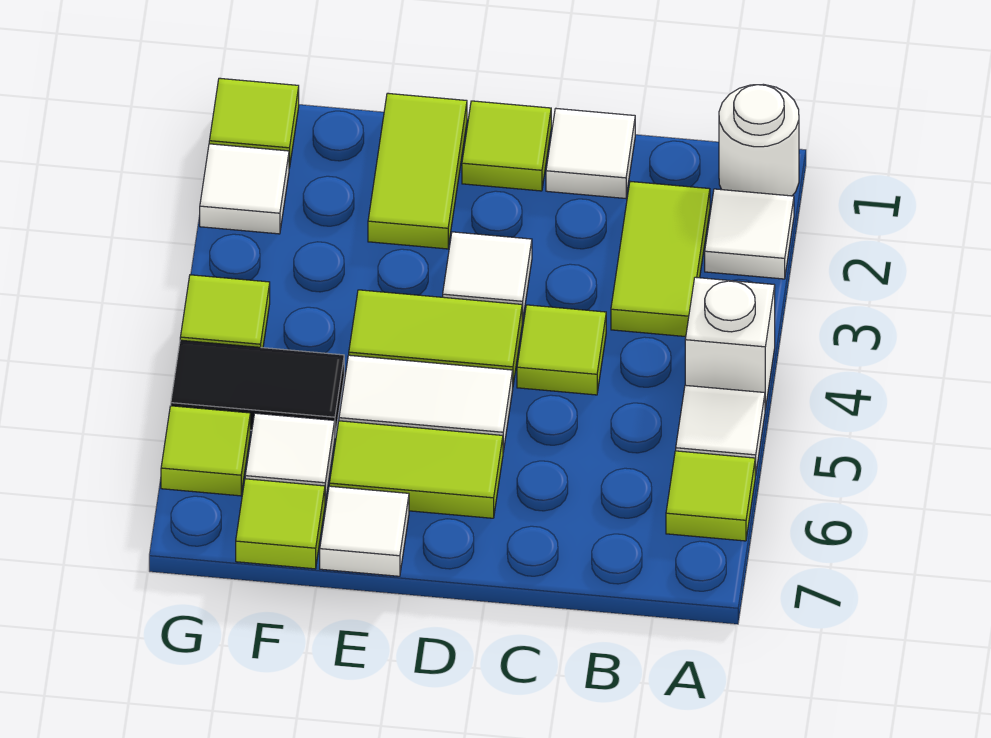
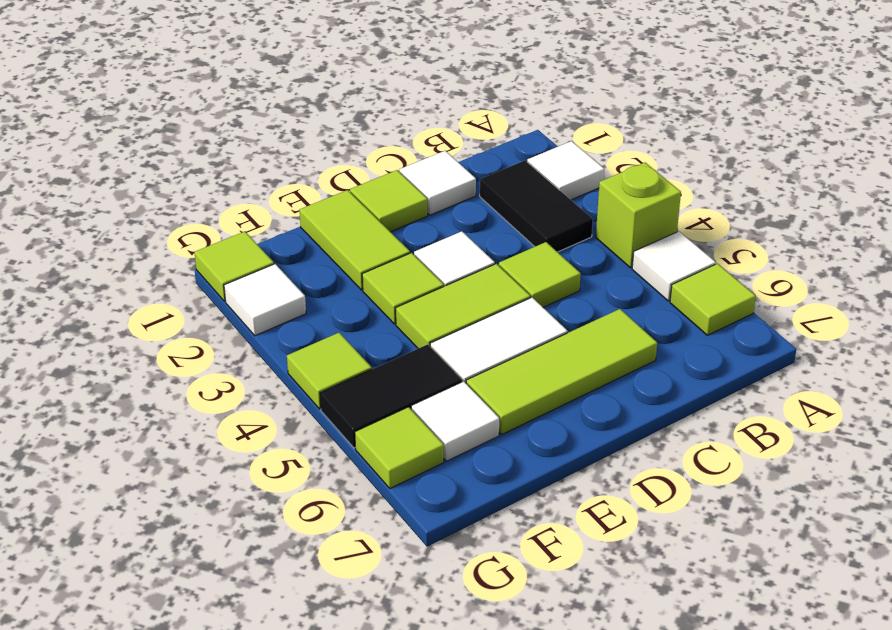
white 1x1 round brick [719,84,799,196] -> none
white 1x1 brick [685,277,775,409] -> lime 1x1 brick [596,163,681,268]
lime 1x2 tile [611,181,710,337] -> black 1x2 tile [480,160,593,252]
lime 1x2 tile [329,421,503,518] -> lime 1x3 tile [466,309,657,435]
white 1x1 tile [320,486,409,576] -> none
lime 1x1 tile [236,479,325,569] -> lime 1x1 tile moved to [362,253,444,324]

